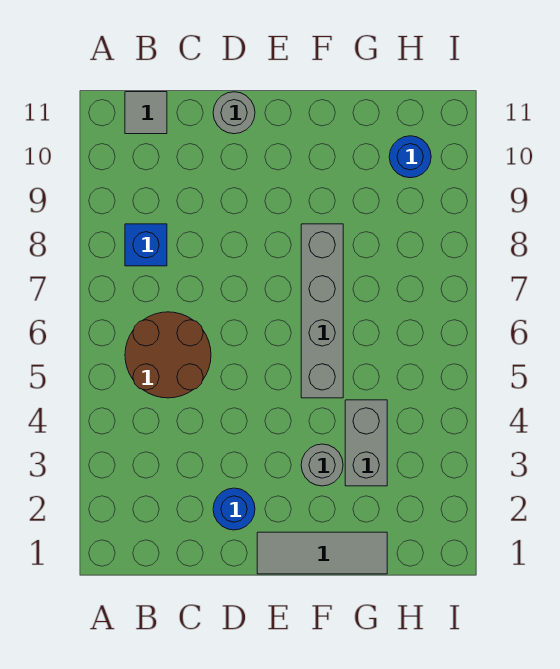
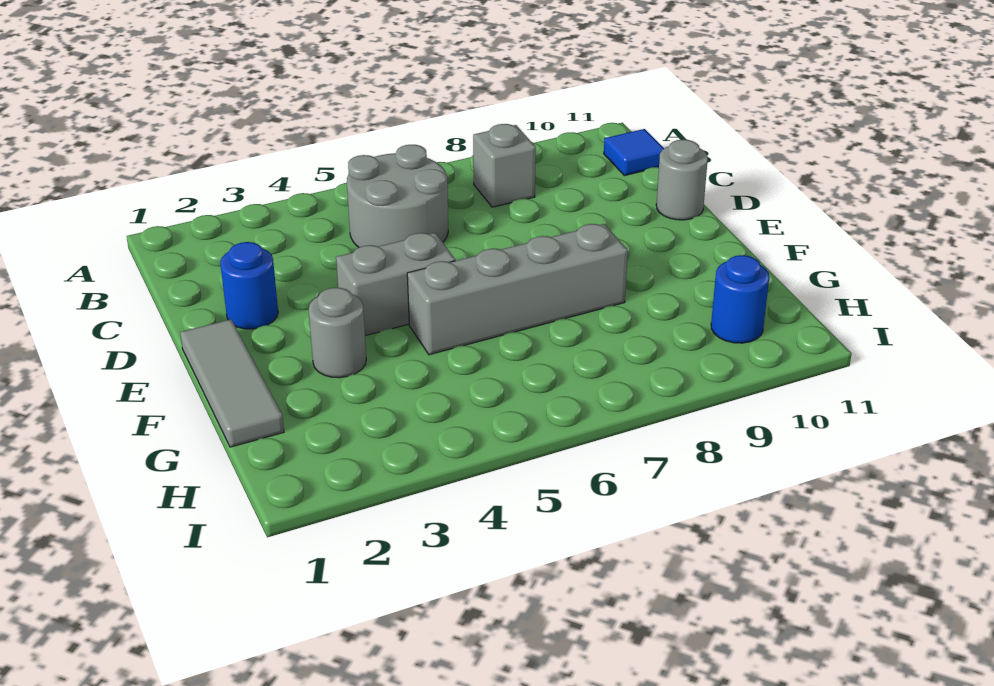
brown 2x2 round brick [125,312,211,398] -> grey 2x2 round brick [347,145,448,247]
blue 1x1 brick [125,224,167,266] -> grey 1x1 brick [473,124,536,207]
grey 1x1 tile [125,92,167,134] -> blue 1x1 tile [604,129,664,176]
grey 1x2 brick [345,400,387,486] -> grey 1x2 brick moved to [336,233,455,336]

